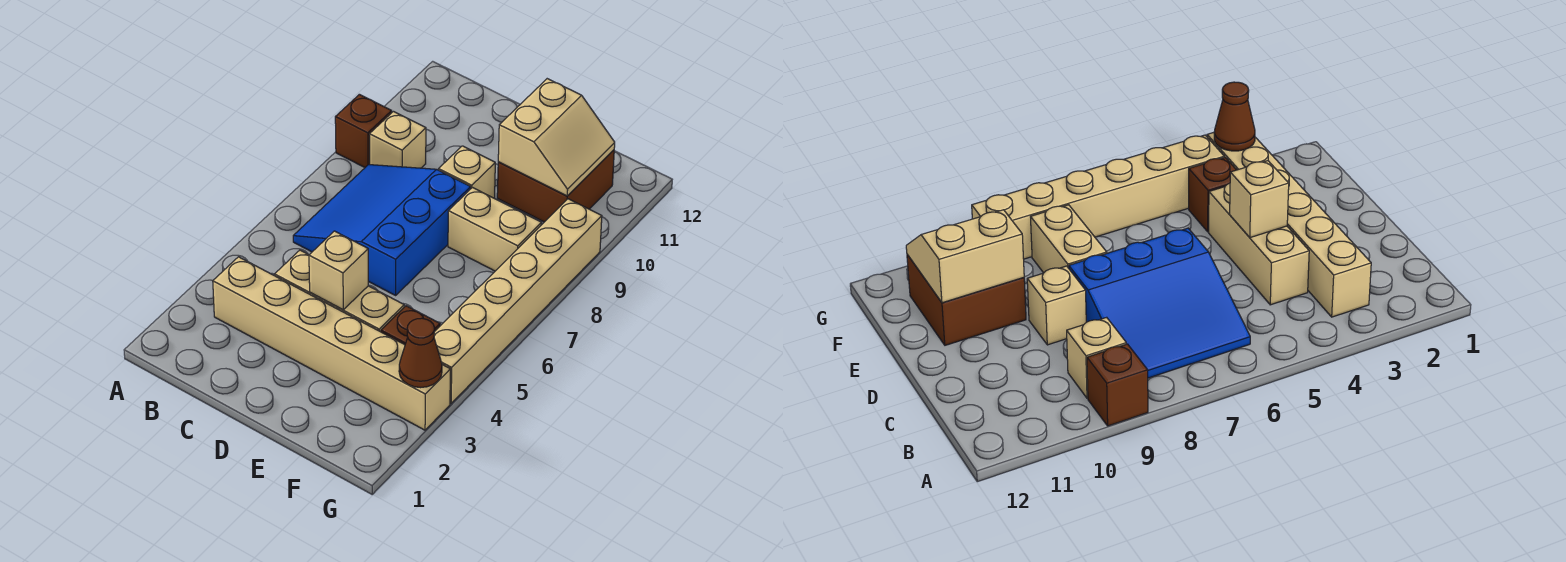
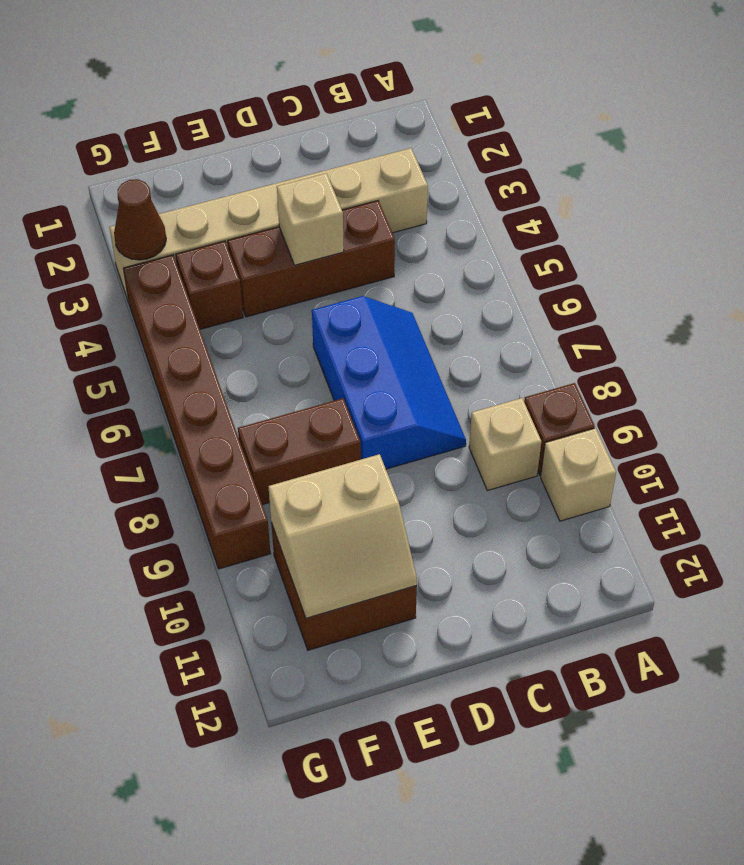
blue 3x3 slope [293,165,471,295] -> blue 2x3 slope [312,296,466,469]
tan 1x3 brick [275,250,404,332] -> brown 1x3 brick [228,201,395,317]
tan 1x1 brick [439,146,495,198] -> tan 1x1 brick moved to [541,428,616,521]
tan 1x2 brick [448,188,541,271] -> brown 1x2 brick [238,398,361,505]
tan 2x2 slope [498,79,615,196] -> tan 2x2 slope turned to [268,454,417,618]
tan 1x6 brick [434,199,602,403] -> brown 1x6 brick [123,255,271,569]

